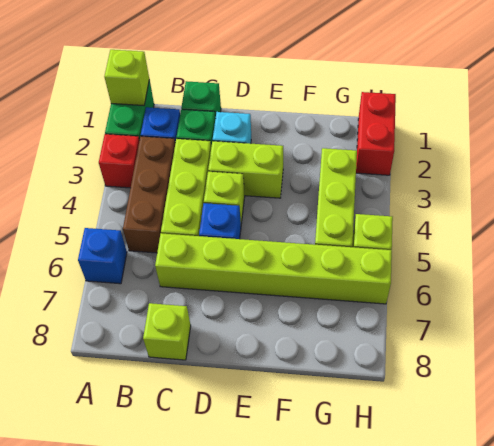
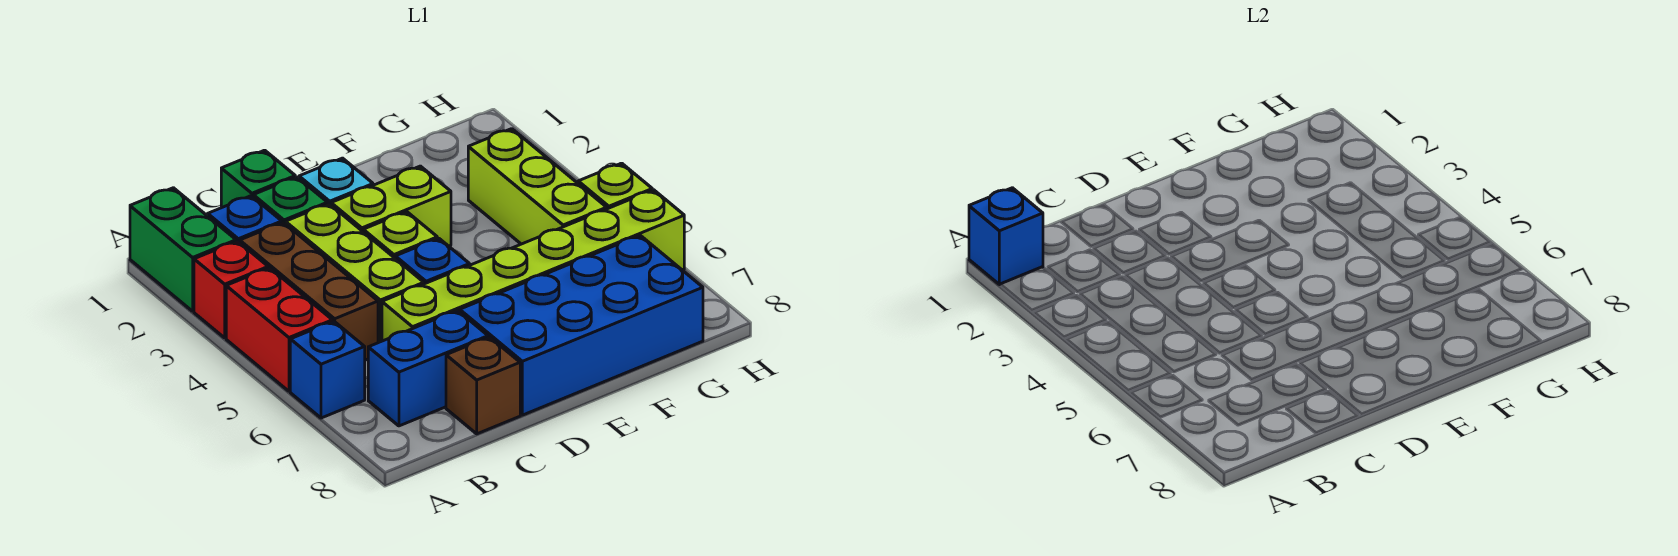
lime 1x1 brick [104,50,149,106] -> blue 1x1 brick [969,188,1043,285]
none -> blue 1x2 brick [368,310,488,426]
lime 1x1 brick [143,303,191,360] -> brown 1x1 brick [446,337,520,434]
none -> blue 2x4 brick [460,235,703,415]
red 1x2 brick [356,92,396,175] -> red 1x2 brick moved to [226,268,332,391]

